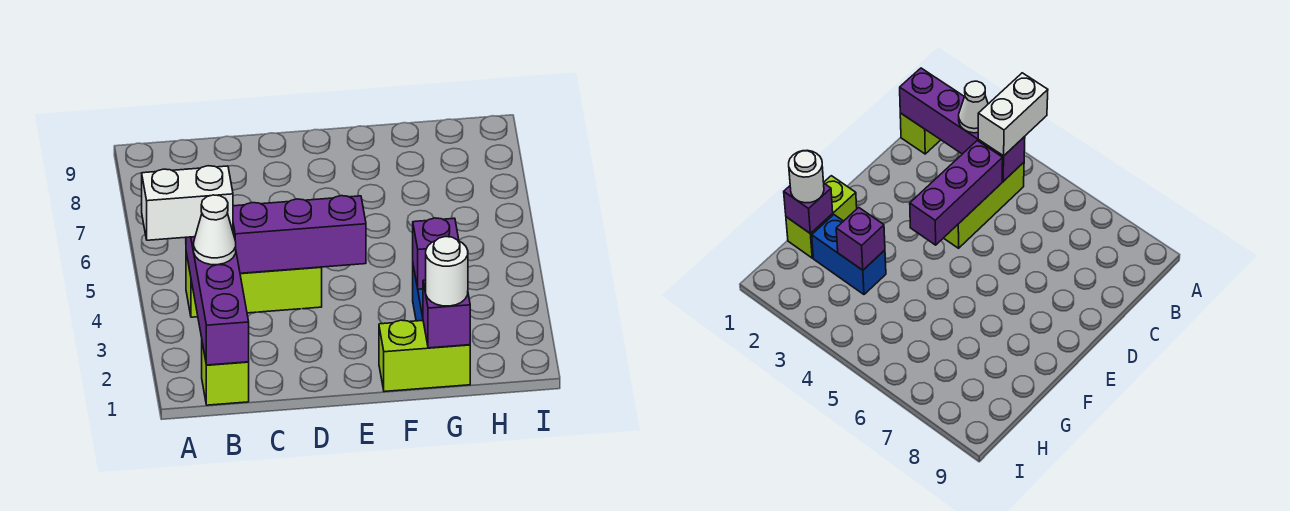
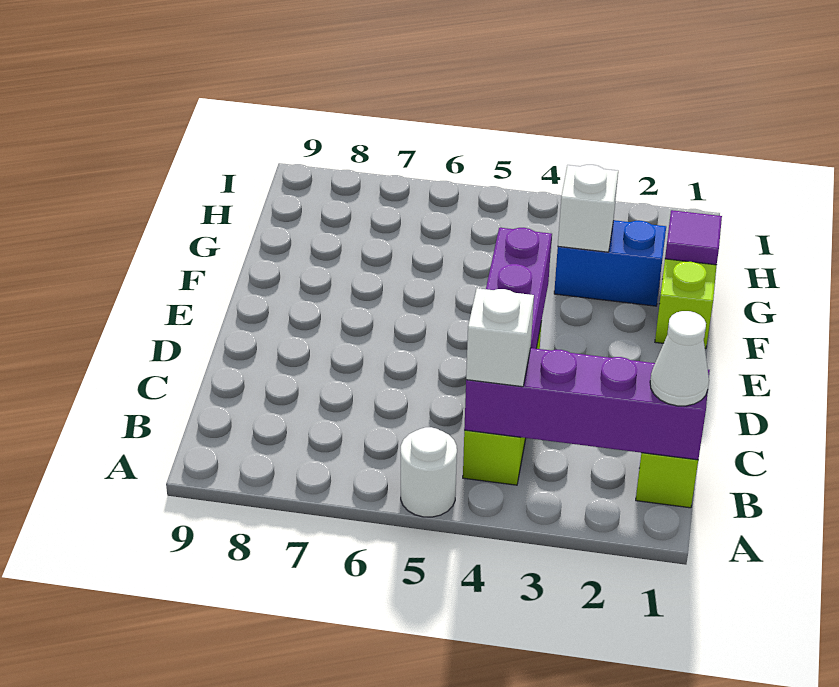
white 1x2 brick [142,166,233,240] -> white 1x1 brick [466,288,534,387]
white 1x1 cone [194,195,236,265] -> white 1x1 cone moved to [650,311,709,406]
purple 1x1 brick [423,280,470,348] -> purple 1x1 tile [665,210,722,265]
white 1x1 round brick [426,237,468,306] -> white 1x1 round brick moved to [401,427,457,517]
purple 1x1 brick [413,218,459,289] -> white 1x1 brick [558,165,618,252]

